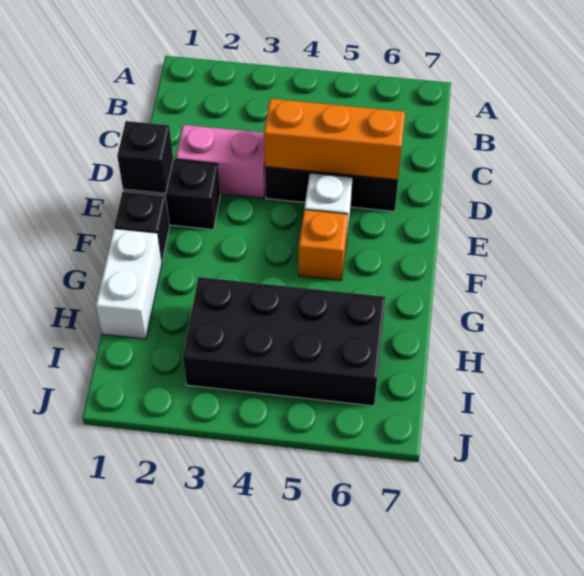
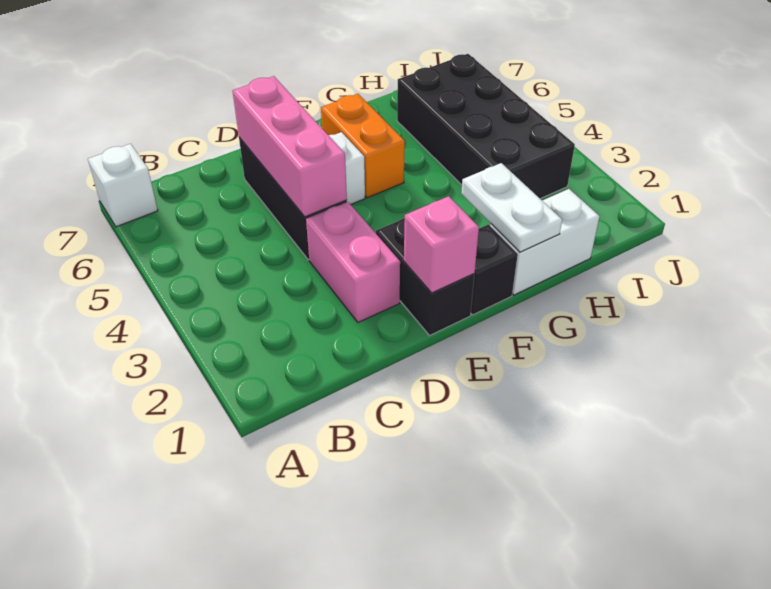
none -> white 1x1 brick [88,144,158,227]
orange 1x3 brick [264,99,405,180] -> pink 1x3 brick [233,76,347,217]
black 1x1 brick [117,121,173,194] -> pink 1x1 brick [404,196,479,293]
orange 1x1 brick [299,210,348,280] -> orange 1x2 brick [321,94,405,198]
none -> white 1x2 plate [461,163,562,252]

